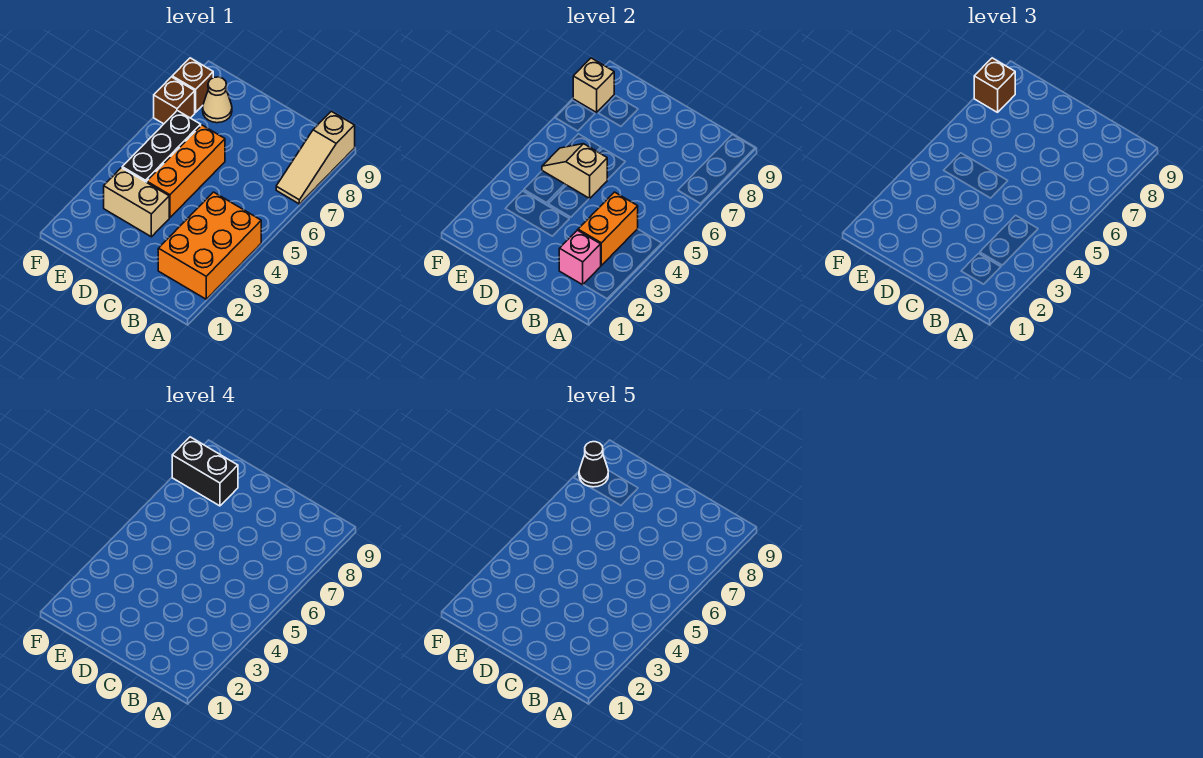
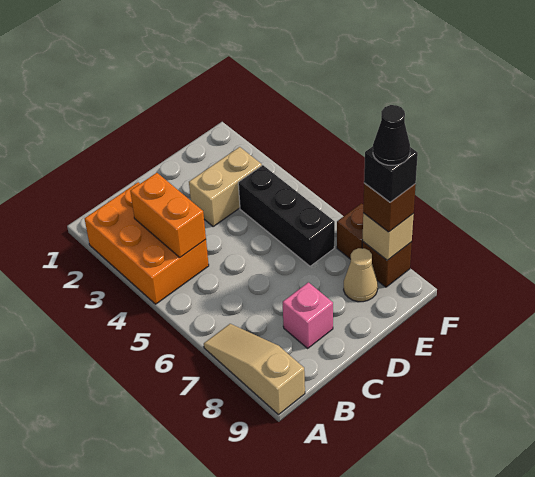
pink 1x1 brick [559,230,601,285] -> pink 1x1 brick moved to [283,282,333,348]
orange 1x3 brick [147,125,225,218] -> none
tan 1x2 slope [542,144,607,199] -> none
black 1x2 brick [172,437,238,506] -> black 1x1 brick [364,146,418,202]

